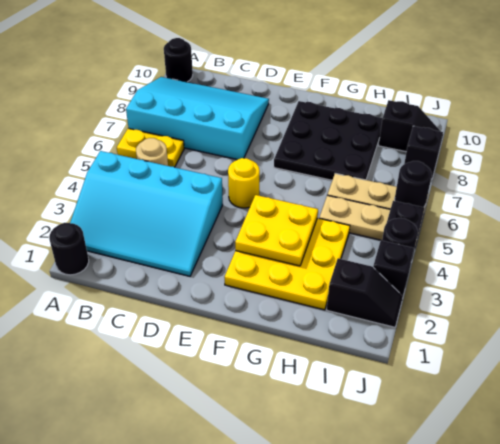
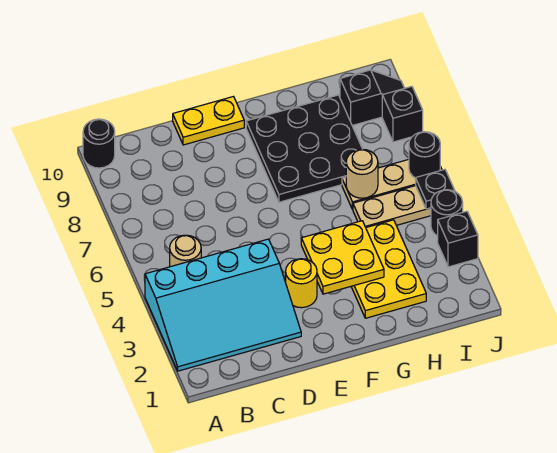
black 1x1 round brick [49,223,89,275] -> none
yellow 1x2 plate [117,128,184,167] -> yellow 1x2 plate moved to [173,97,244,145]
cyan 3x4 slope [126,77,269,160] -> none
yellow 1x1 round brick [228,158,260,208] -> yellow 1x1 round brick moved to [286,259,317,308]
yellow 3x3 plate [225,218,350,310] -> yellow 2x3 plate [351,220,426,318]
none -> tan 1x1 round brick [346,149,378,198]
black 1x2 slope [327,258,403,327] -> none

